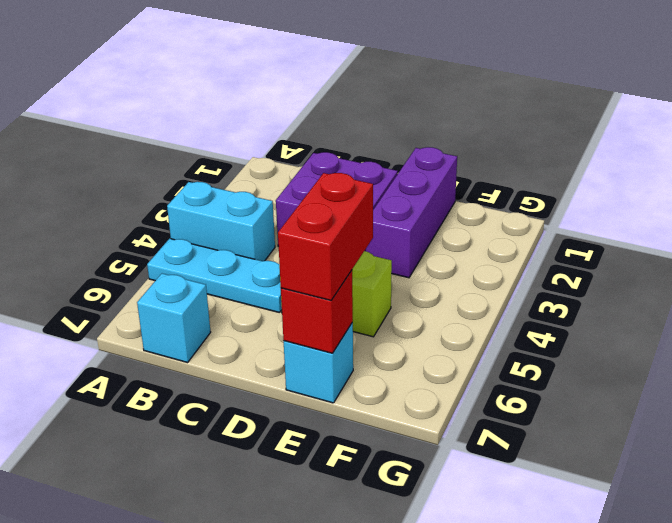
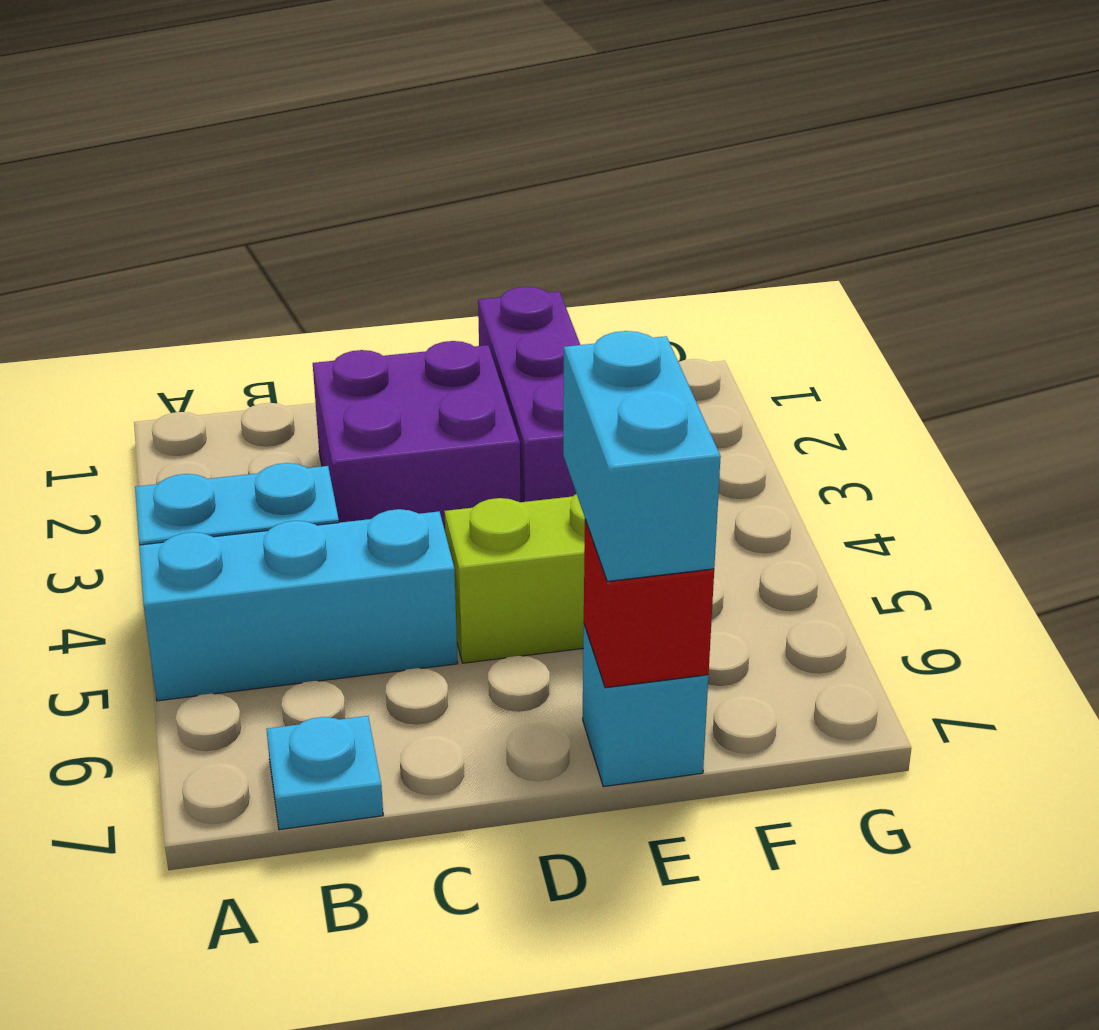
cyan 1x3 plate [147,239,282,313] -> cyan 1x3 brick [139,509,458,701]
cyan 1x1 brick [137,273,211,363] -> cyan 1x1 plate [266,716,383,830]
red 1x2 brick [278,173,373,300] -> cyan 1x2 brick [563,331,721,582]

